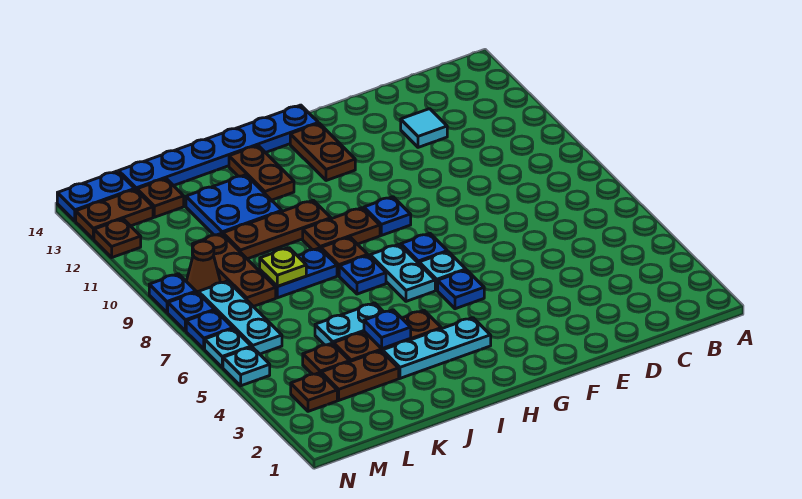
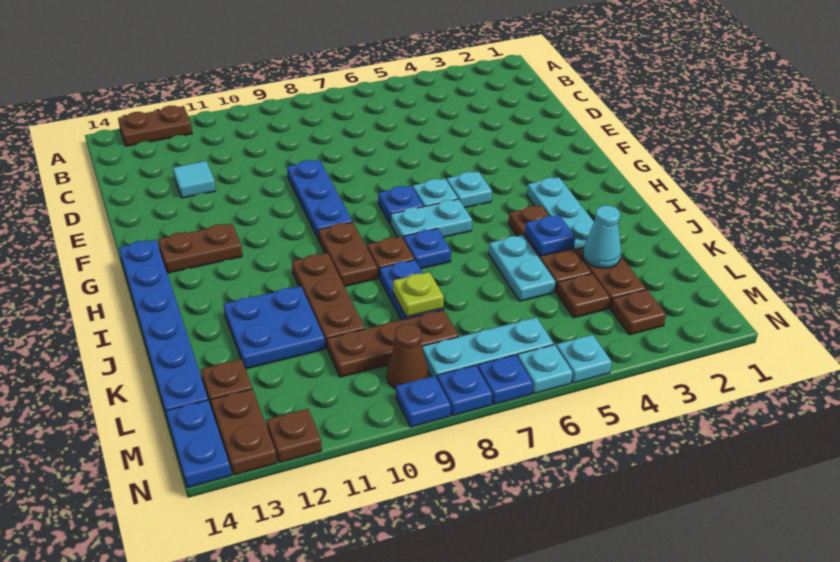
blue 1x1 plate [438,270,484,309] -> cyan 1x1 plate [447,171,492,208]
blue 1x1 plate [364,197,411,235] -> blue 1x3 plate [287,160,353,240]
brown 1x2 plate [229,146,294,200] -> brown 1x2 plate moved to [118,106,192,146]
none -> cyan 1x1 cone [583,205,621,268]

